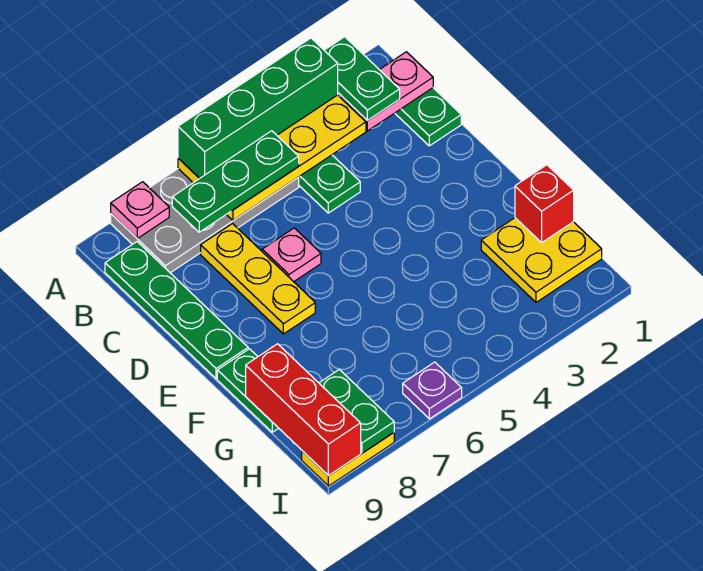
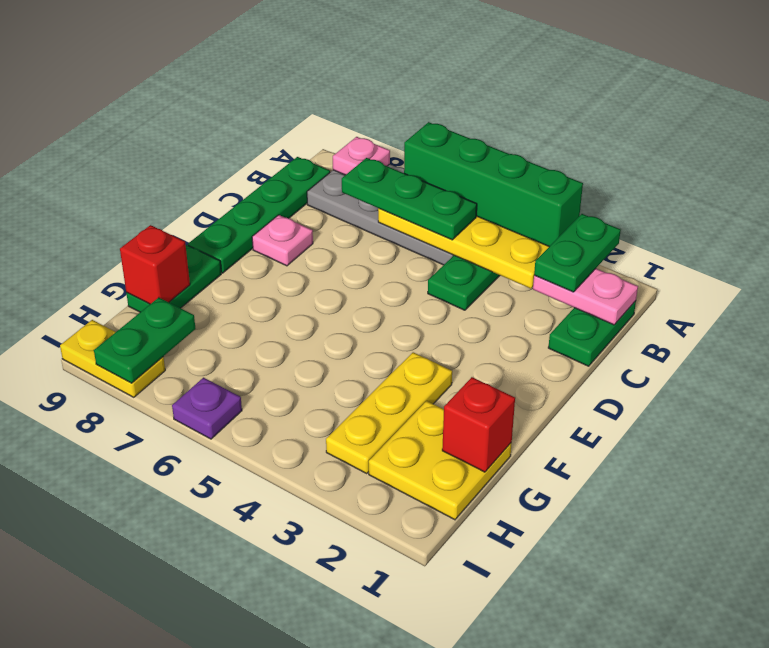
yellow 1x3 plate [201,224,315,334] -> yellow 1x3 plate moved to [326,352,452,473]
pink 1x1 plate [262,228,321,282] -> pink 1x1 plate moved to [252,215,313,266]
red 1x3 brick [246,344,361,476] -> red 1x1 brick [120,225,190,304]

